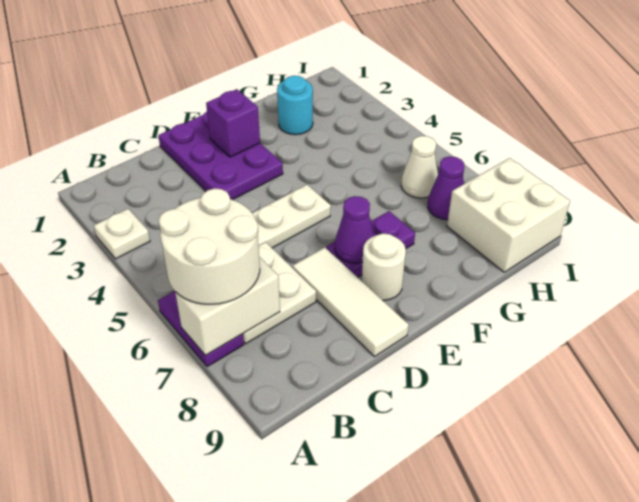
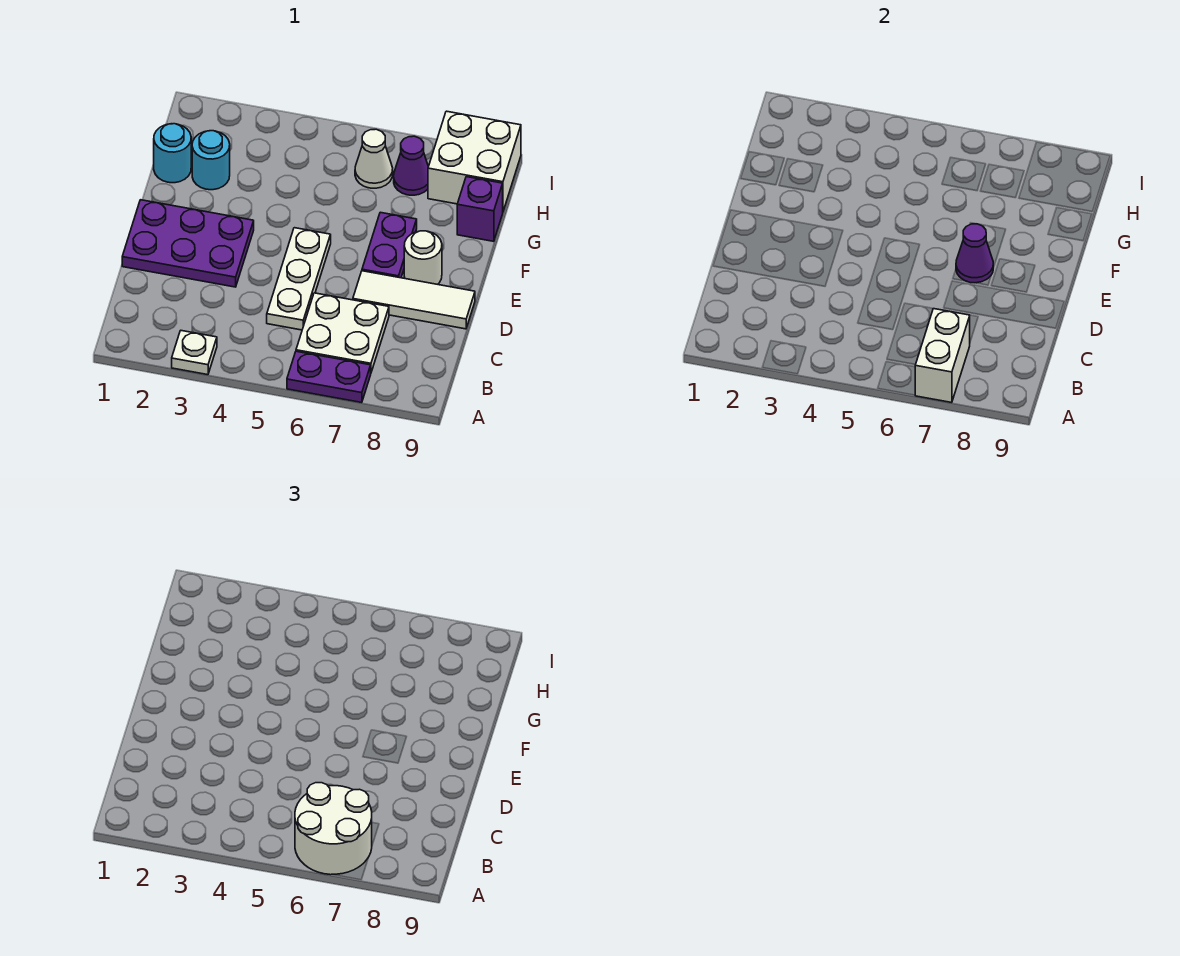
purple 1x1 brick [206,89,260,157] -> purple 1x1 brick moved to [457,177,503,241]
none -> cyan 1x1 round brick [154,124,191,183]

